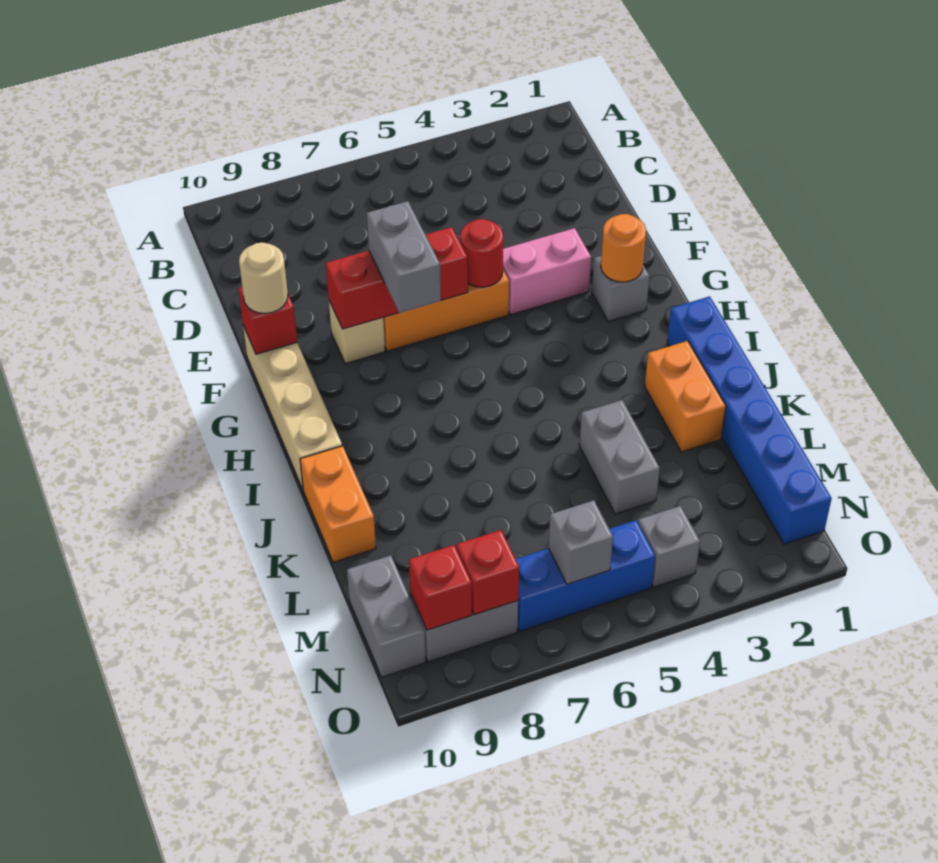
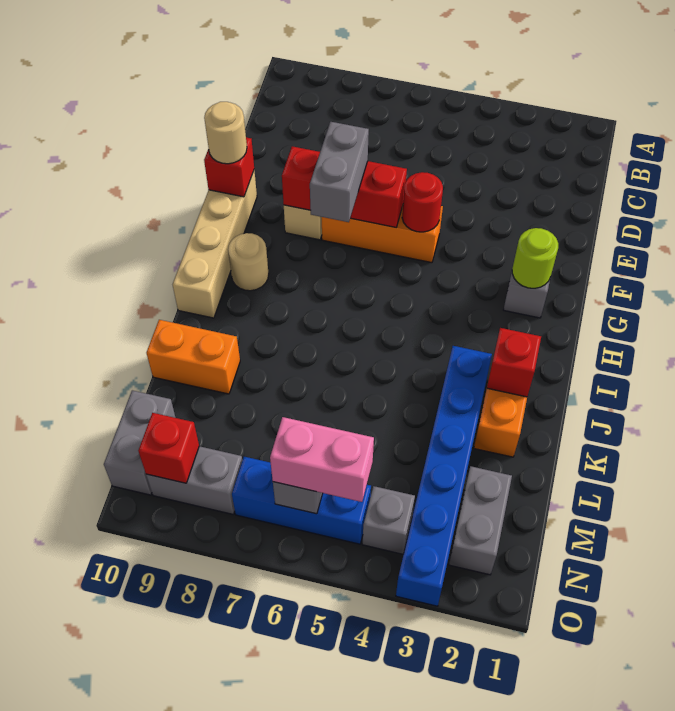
pink 1x2 brick [503,228,591,315] -> pink 1x2 brick moved to [270,417,374,502]
orange 1x1 round brick [601,214,646,282] -> lime 1x1 round brick [512,228,558,288]
none -> tan 1x1 round brick [228,233,269,291]
blue 1x6 brick [667,296,832,544] -> blue 1x6 brick moved to [396,346,492,606]
orange 1x2 brick [300,446,376,562] -> orange 1x2 brick turned to [147,320,240,394]
grey 1x2 brick [579,400,660,514] -> grey 1x2 brick moved to [449,466,512,575]
red 1x1 brick [456,530,519,615] -> red 1x1 brick moved to [487,328,541,397]

